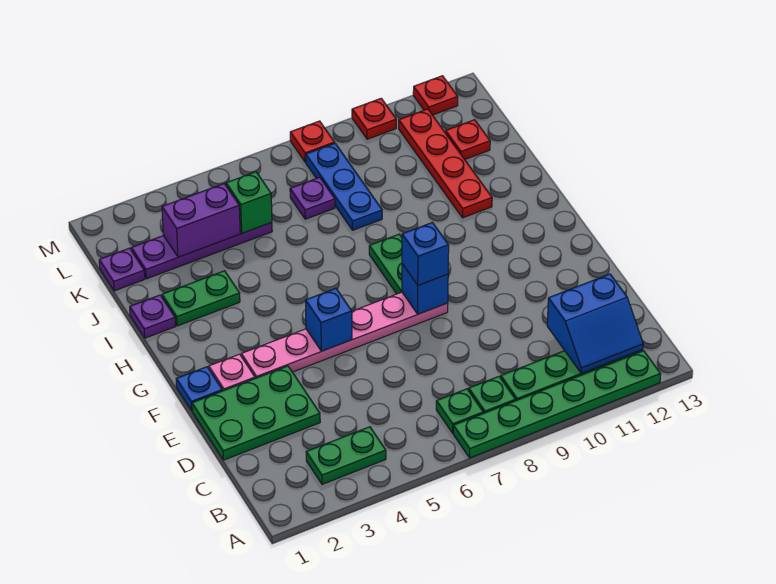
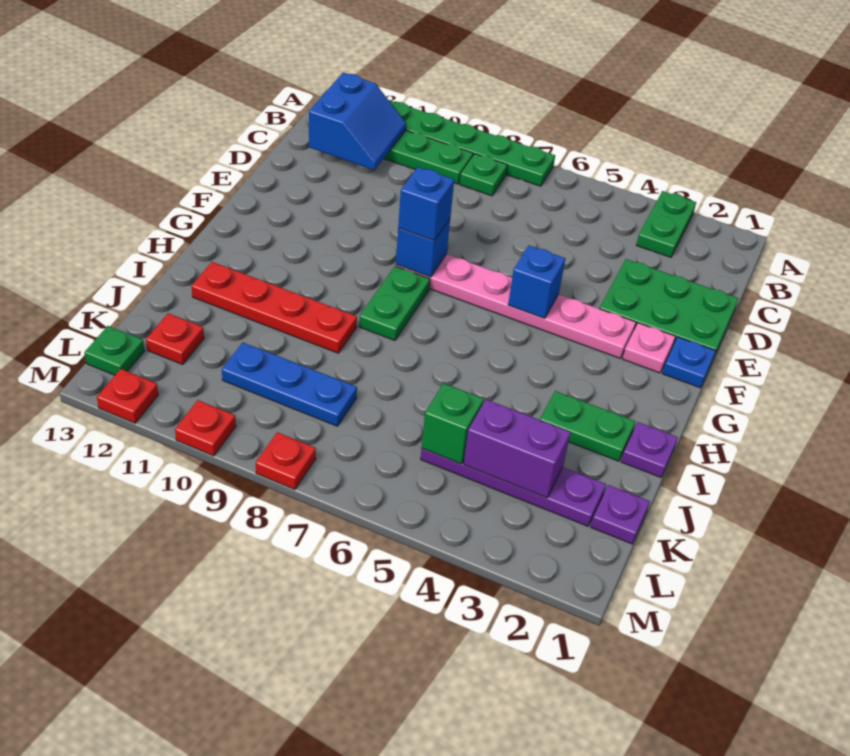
green 1x2 plate [306,427,386,484] -> green 1x2 plate turned to [636,191,696,257]
green 1x1 plate [436,389,483,433] -> green 1x1 plate moved to [84,326,144,375]
blue 2x2 slope [547,274,643,373] -> blue 2x2 slope turned to [309,73,406,170]
red 1x4 plate [399,109,492,218] -> red 1x4 plate turned to [191,262,357,353]
blue 1x3 plate [306,144,382,230] -> blue 1x3 plate turned to [222,343,357,426]
purple 1x1 plate [290,177,335,219] -> none

